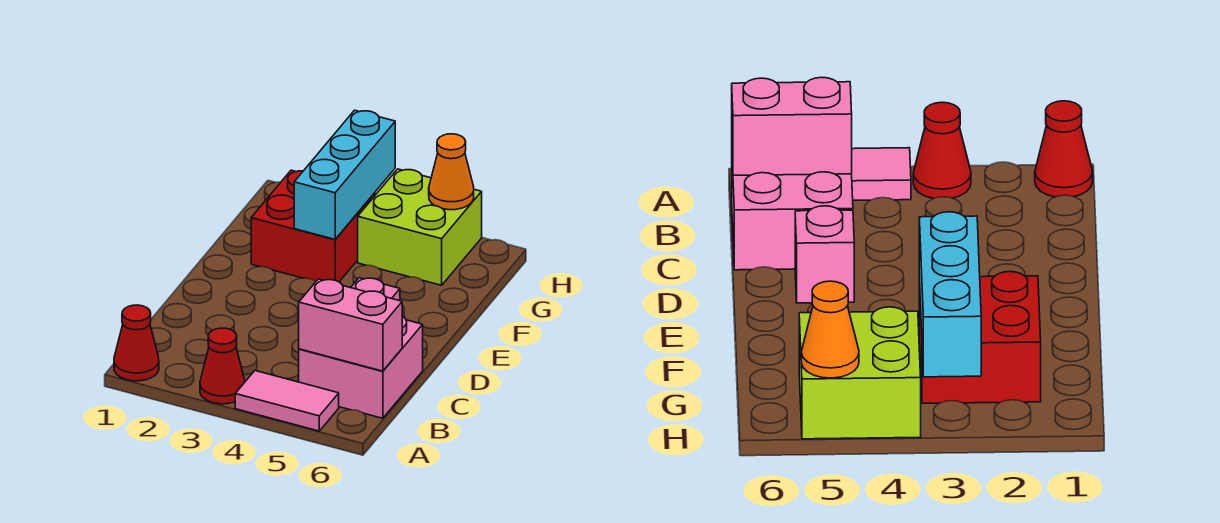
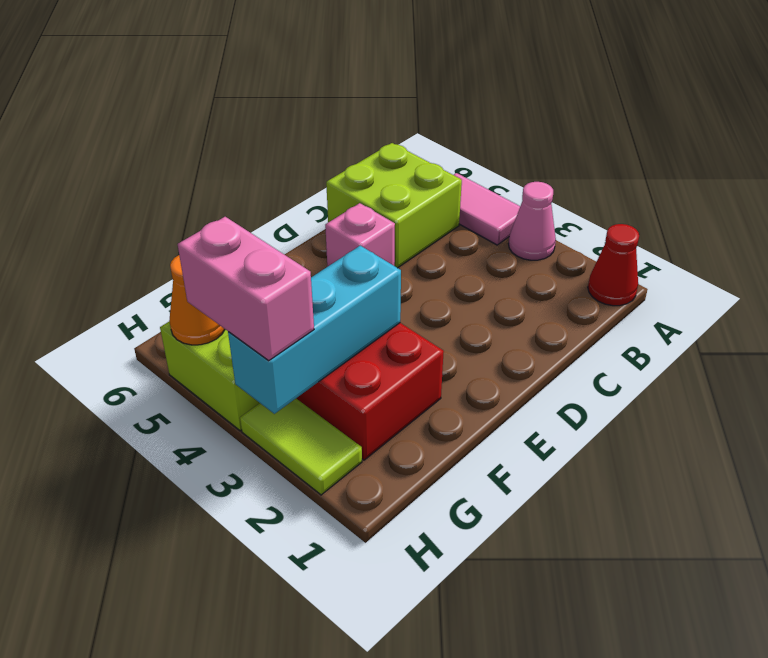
red 1x1 cone [200,328,245,404] -> pink 1x1 cone [508,182,556,260]
pink 2x2 brick [299,316,423,418] -> lime 2x2 brick [326,143,462,268]
pink 1x2 brick [299,279,402,371] -> pink 1x2 brick moved to [178,217,314,361]
none -> lime 1x2 tile [240,399,362,495]

